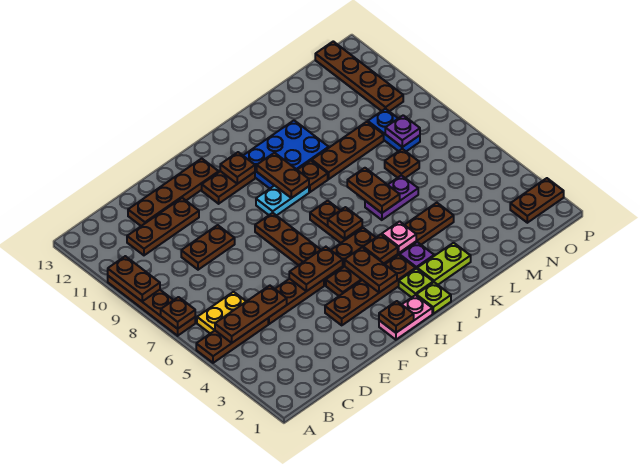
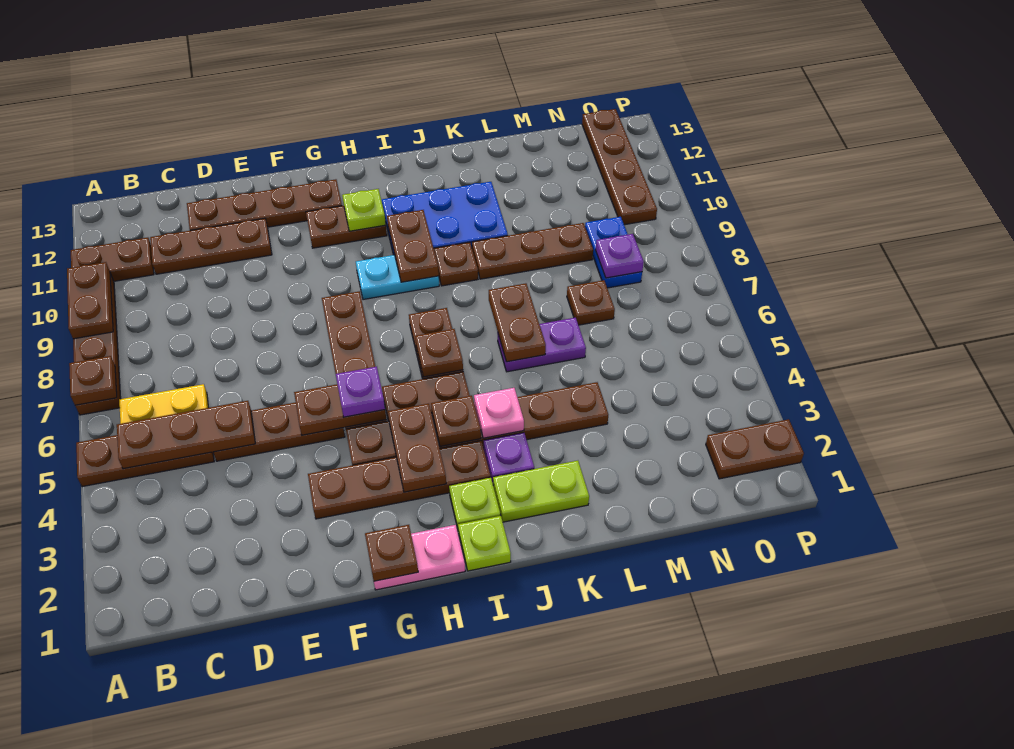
brown 1x2 plate [181,225,235,270] -> brown 1x2 plate moved to [71,238,154,281]
none -> purple 1x1 plate [336,367,385,417]
brown 1x1 plate [220,152,255,184] -> lime 1x1 plate [342,189,386,231]

